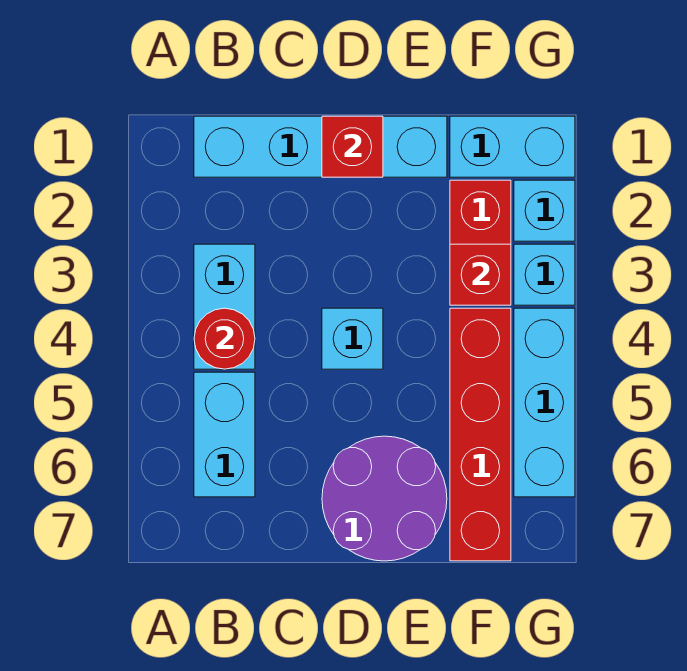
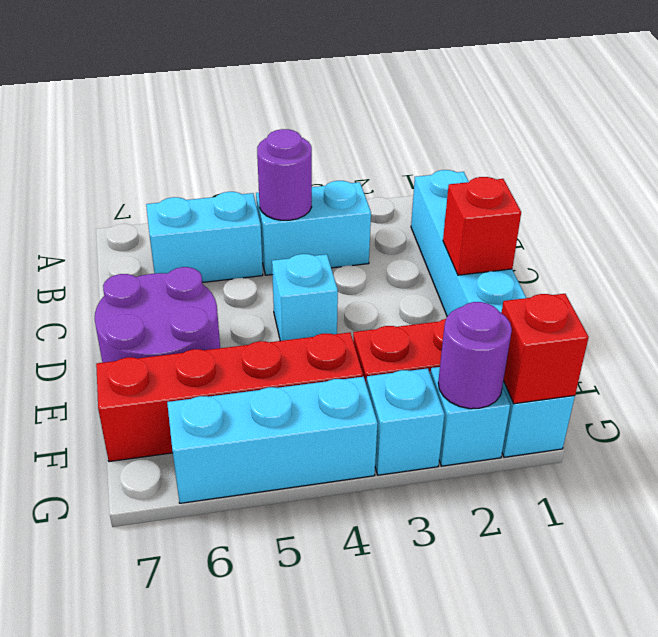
red 1x1 round brick [194,308,255,369] -> purple 1x1 round brick [257,129,312,220]
red 1x1 brick [450,244,511,305] -> red 1x1 brick moved to [502,294,589,404]
none -> purple 1x1 round brick [438,302,512,409]

